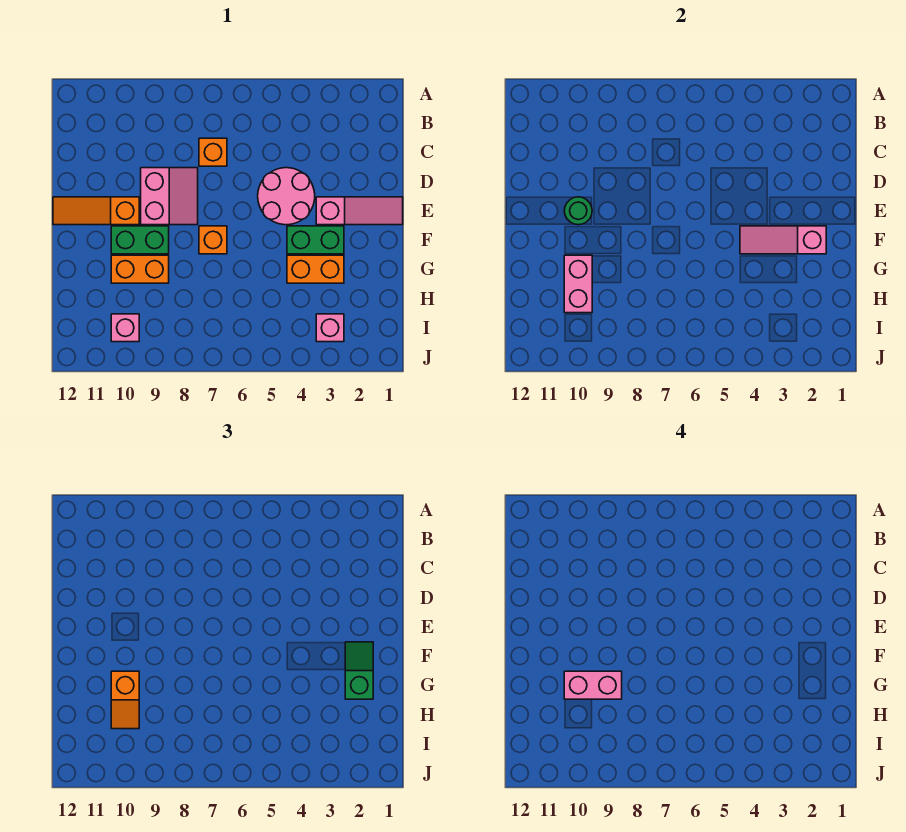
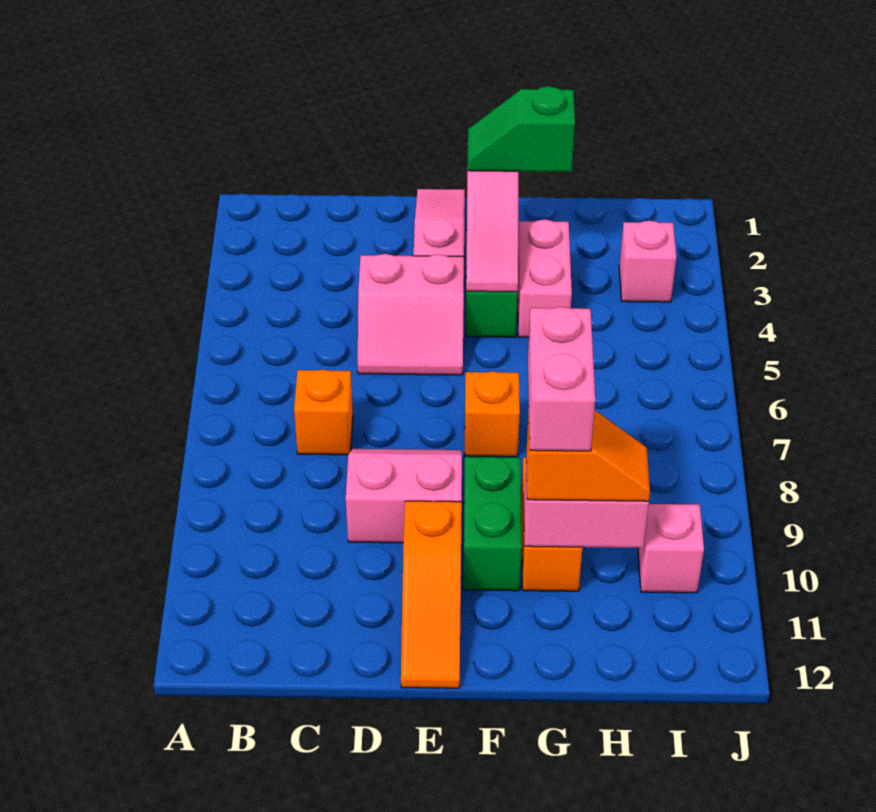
pink 2x2 round brick [258,168,315,225] -> pink 2x2 slope [358,254,464,375]
green 1x1 round brick [564,197,592,225] -> none
orange 1x2 brick [287,255,344,283] -> pink 1x2 brick [518,219,572,337]

